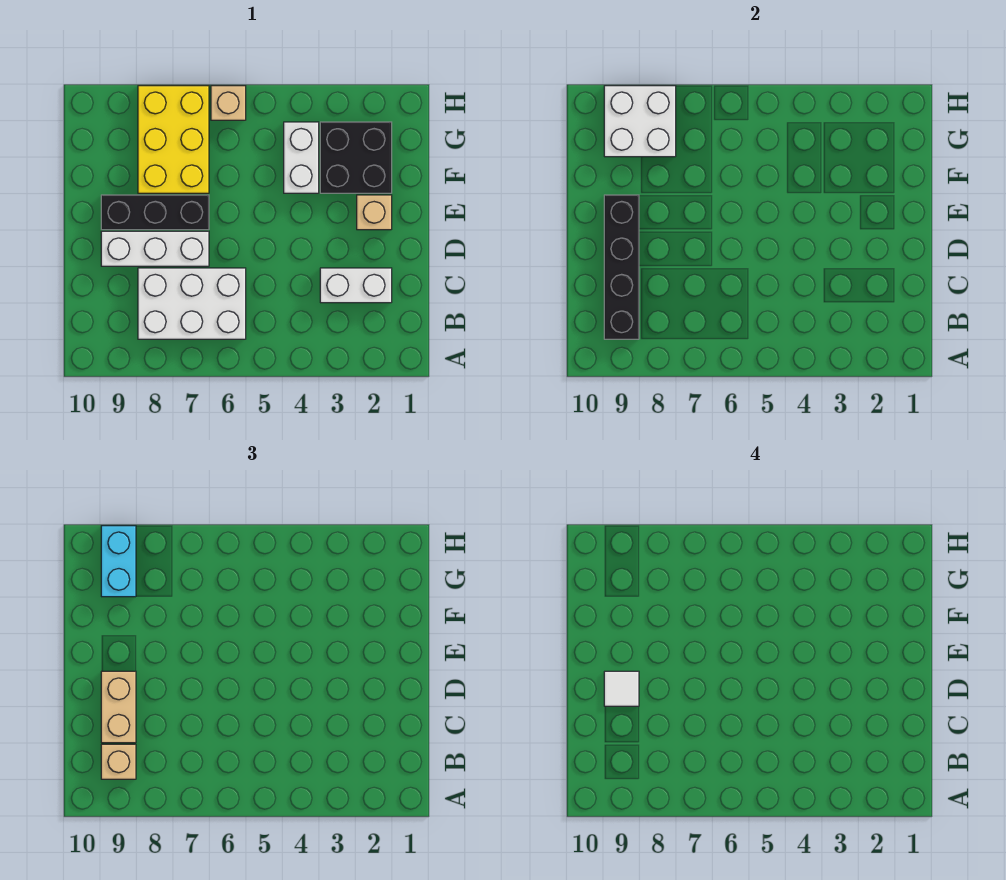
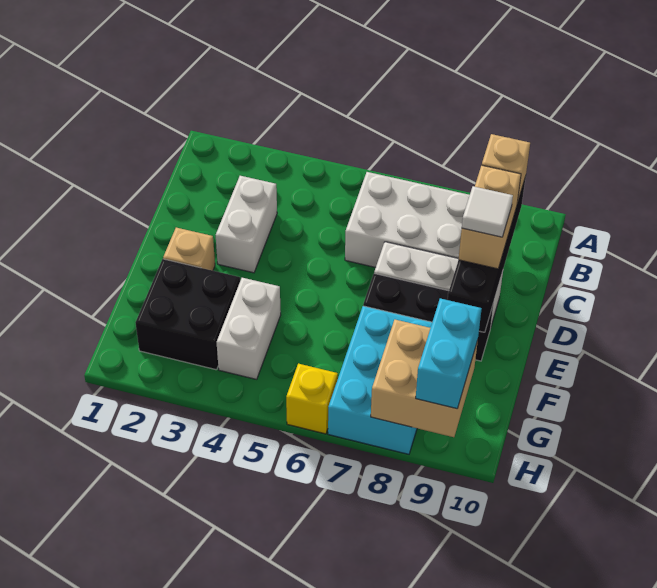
white 1x2 brick [320,268,392,303] -> white 1x2 brick turned to [216,176,277,273]
yellow 2x3 brick [138,86,209,193] -> cyan 2x3 brick [328,306,432,454]
white 2x2 brick [604,86,676,157] -> tan 2x2 brick [371,320,478,437]
tan 1x1 brick [211,86,246,120] -> yellow 1x1 brick [286,364,338,434]

